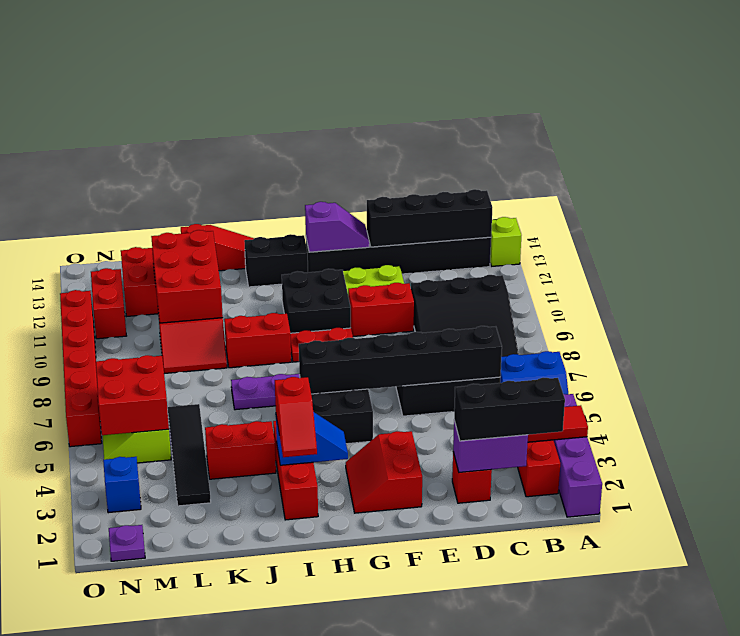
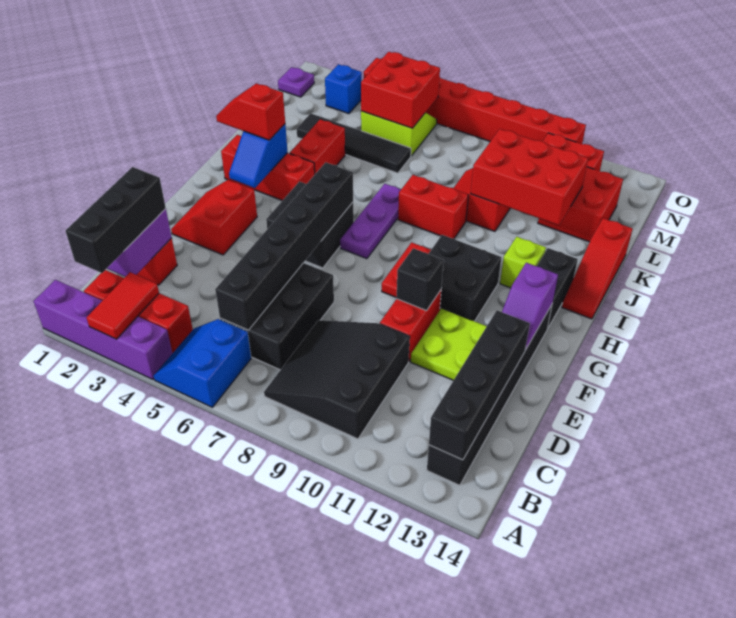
lime 1x1 brick [490,217,521,266] -> lime 1x1 brick moved to [500,237,546,288]
red 2x2 slope [346,431,422,513] -> red 2x2 slope turned to [171,180,257,255]
none -> black 1x1 brick [397,248,444,311]
red 1x2 brick [224,313,291,368] -> red 1x2 brick turned to [398,175,468,239]
red 1x6 brick [60,290,102,447] -> red 1x8 brick [364,58,586,144]

